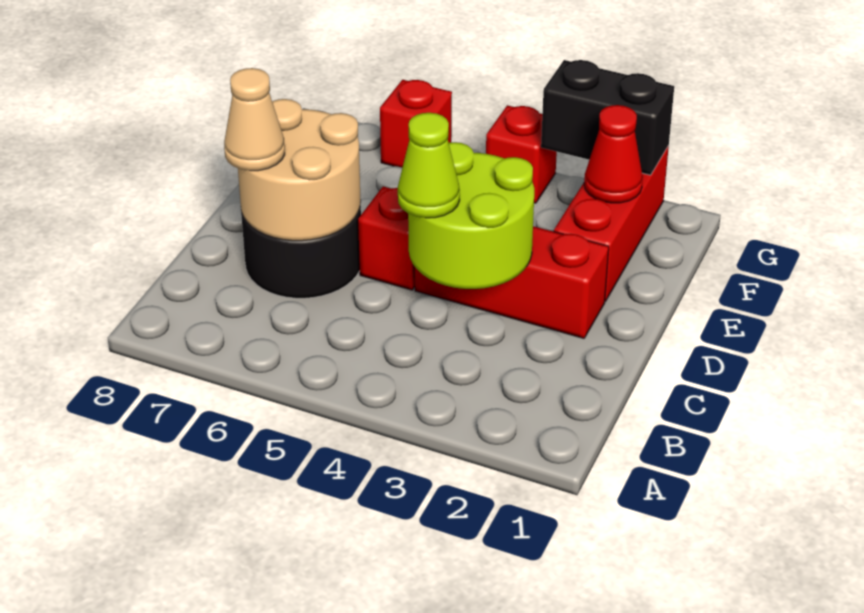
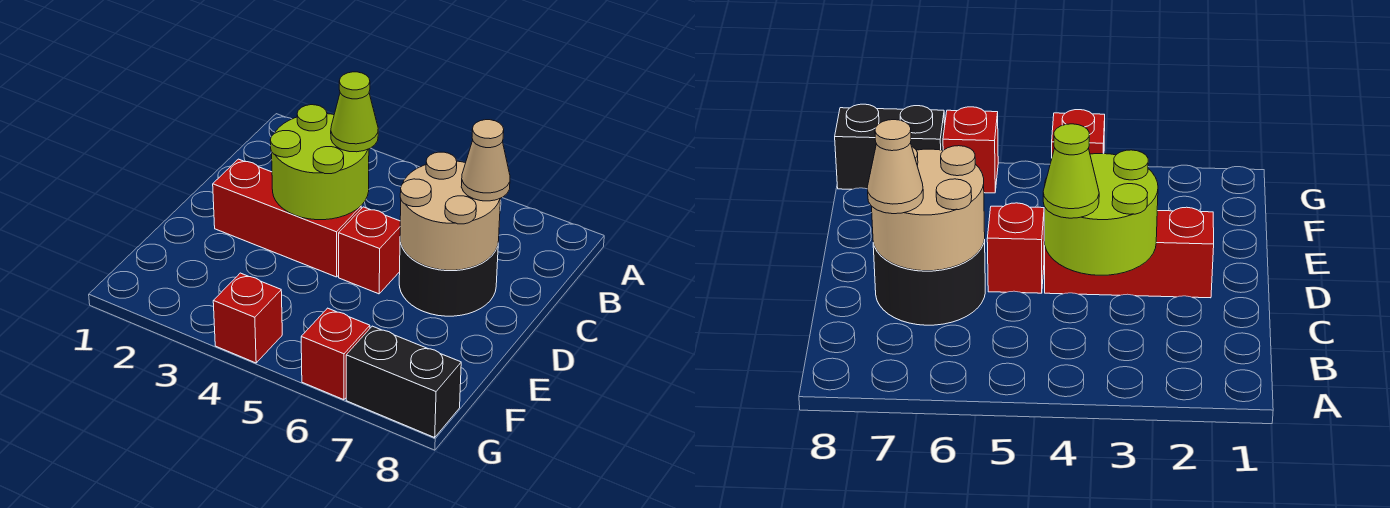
red 1x3 brick [554,146,669,302] -> none
red 1x1 cone [584,105,643,203] -> none
black 1x2 brick [541,60,674,175] -> black 1x2 brick moved to [346,326,461,437]

